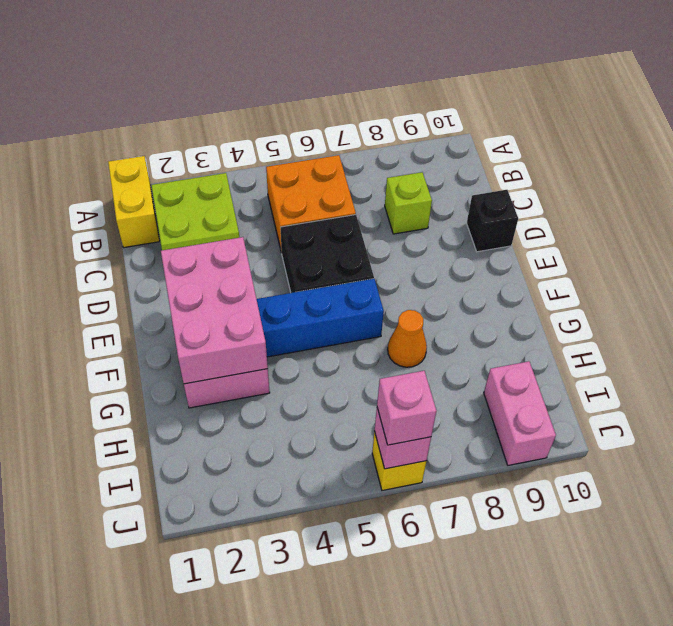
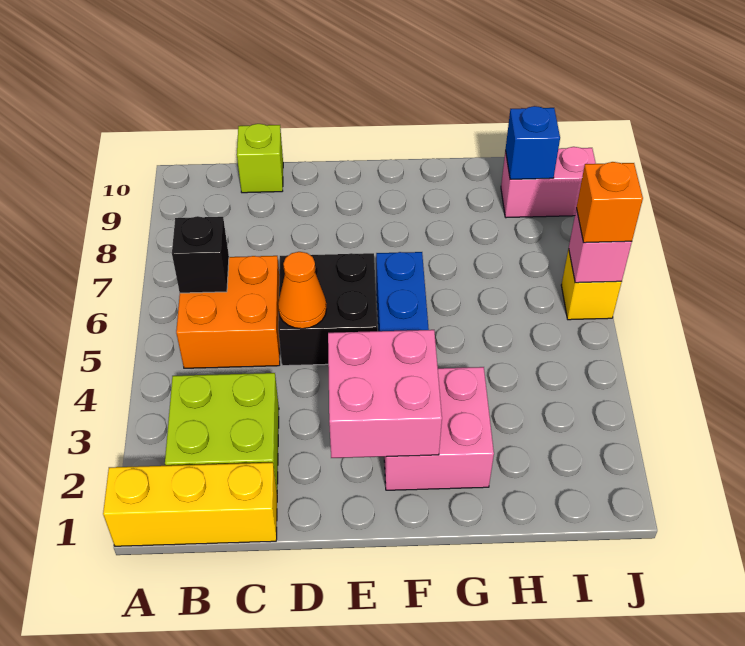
yellow 1x2 brick [108,156,159,248] -> yellow 1x3 brick [103,463,277,546]
lime 1x1 brick [385,172,432,234] -> lime 1x1 brick moved to [237,124,283,193]
black 1x1 brick [467,190,518,252] -> black 1x1 brick moved to [172,216,229,293]
pink 2x3 brick [161,237,268,384] -> pink 2x2 brick [328,330,442,458]
orange 1x1 cone [388,310,427,367] -> orange 1x1 cone moved to [278,252,326,329]
none -> blue 1x1 brick [506,106,560,179]
pink 1x1 brick [377,371,436,445] -> orange 1x1 brick [576,162,643,243]

